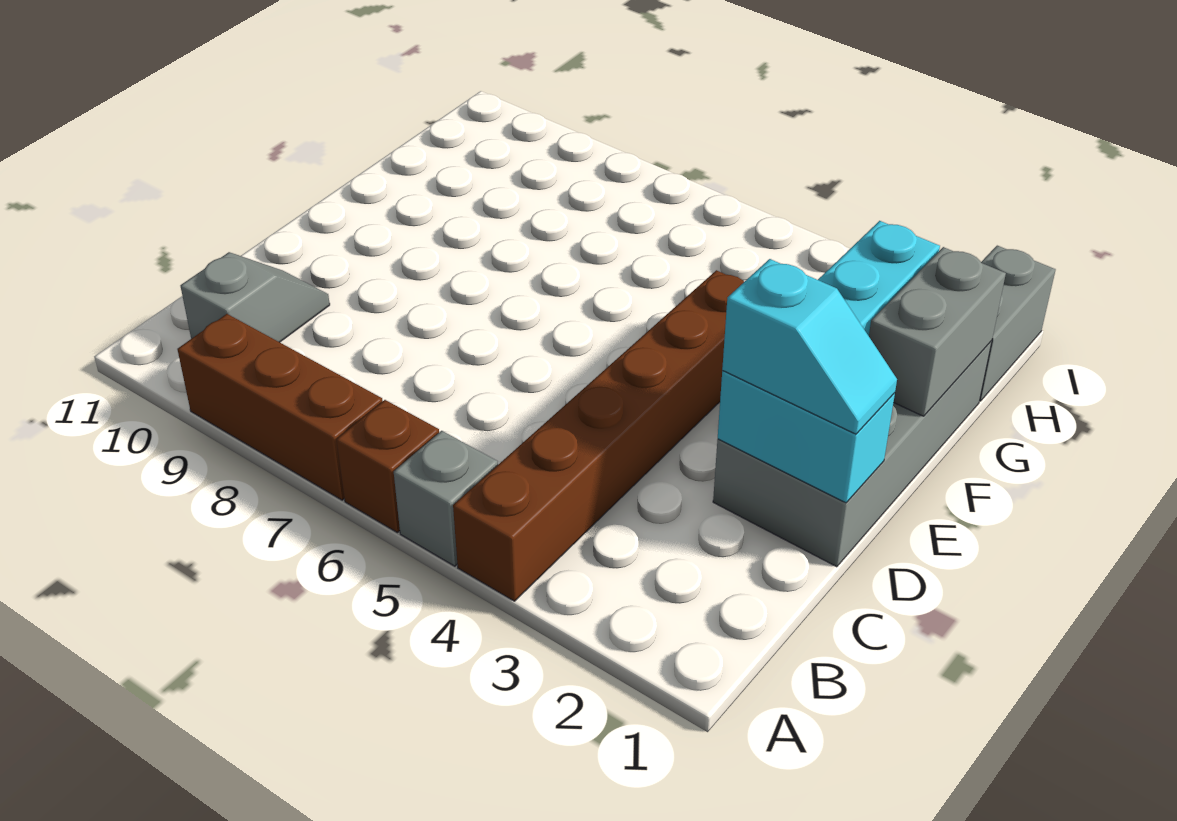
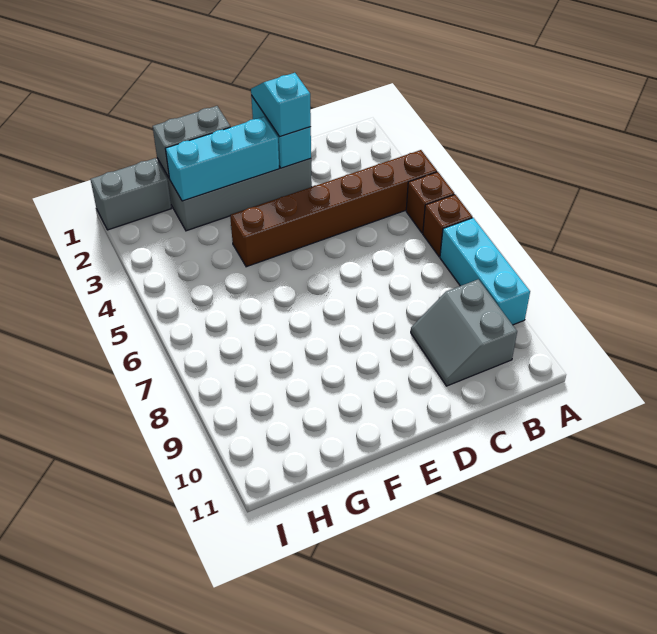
grey 1x1 brick [394,431,498,566] -> brown 1x1 brick [406,172,454,233]
brown 1x3 brick [177,314,383,500] -> cyan 1x3 brick [440,218,530,325]
grey 1x2 slope [181,252,330,342] -> grey 2x2 slope [411,279,517,386]

